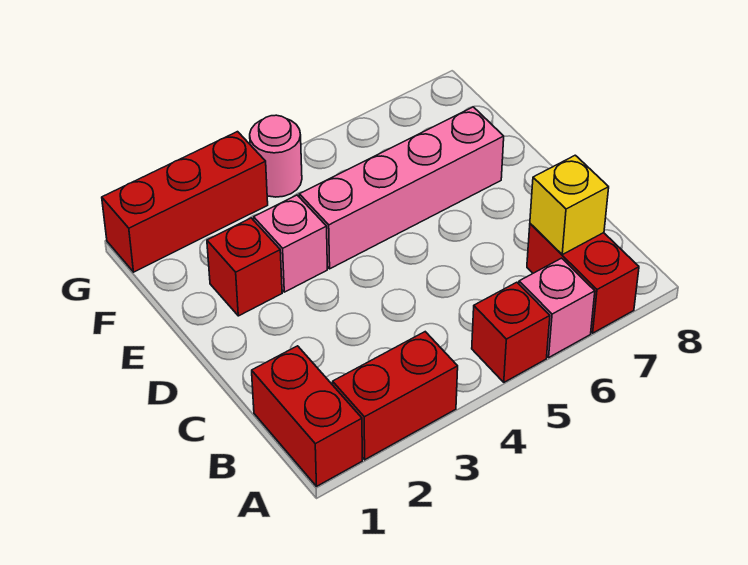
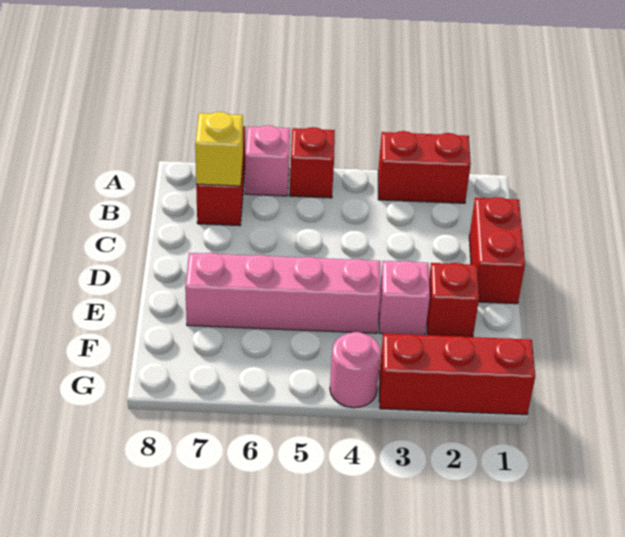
red 1x2 brick [252,346,362,486] -> red 1x2 brick moved to [469,197,525,304]

